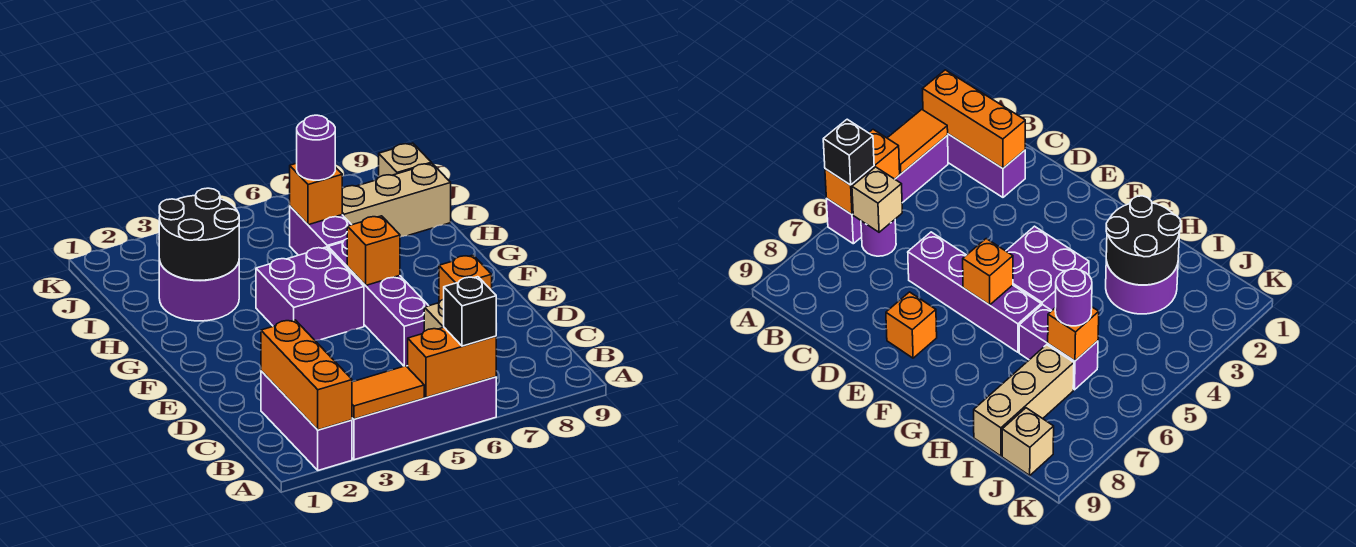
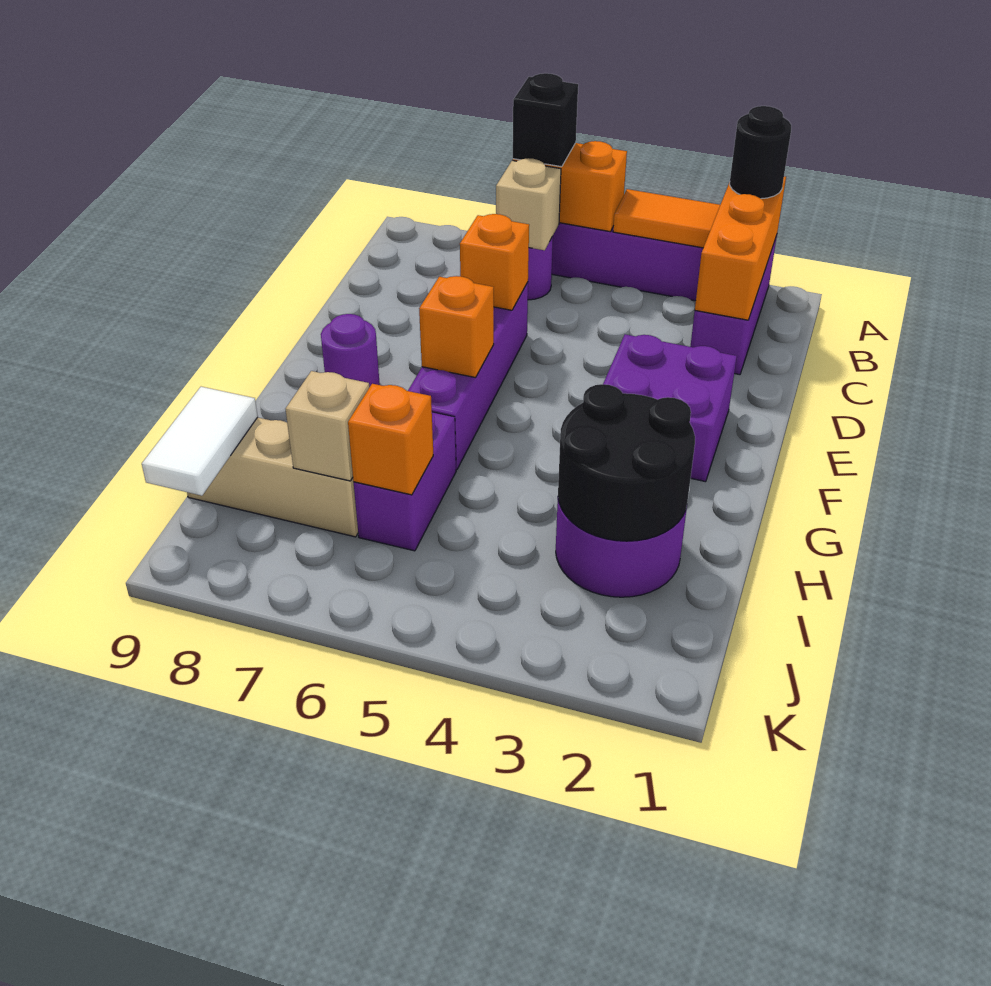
none -> black 1x1 round brick [730,106,791,199]
orange 1x1 brick [439,255,492,302] -> orange 1x1 brick moved to [460,214,529,310]
purple 2x2 brick [256,247,364,340] -> purple 2x2 brick moved to [603,334,737,482]
purple 1x1 round brick [297,115,335,180] -> purple 1x1 round brick moved to [321,314,380,387]
none -> white 1x2 tile [142,387,258,496]
tan 1x1 brick [379,143,431,177] -> tan 1x1 brick moved to [286,371,369,481]

